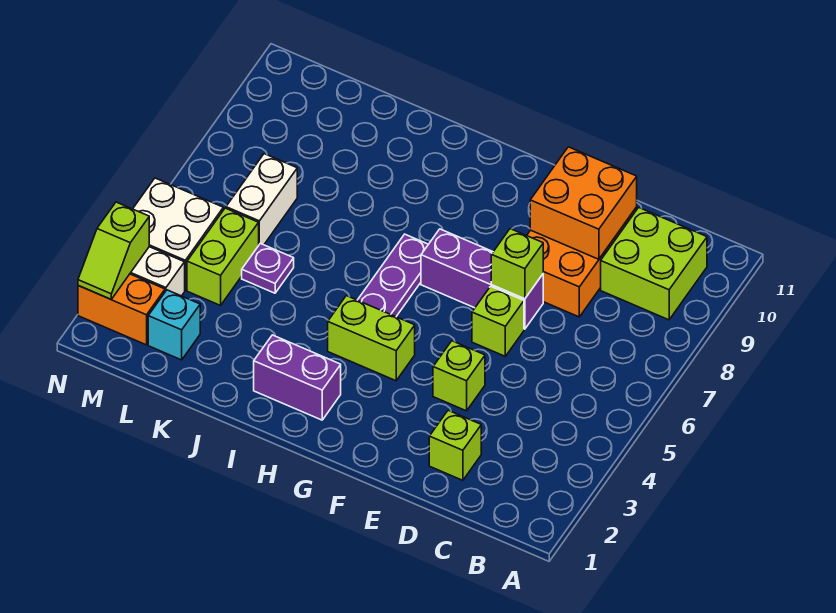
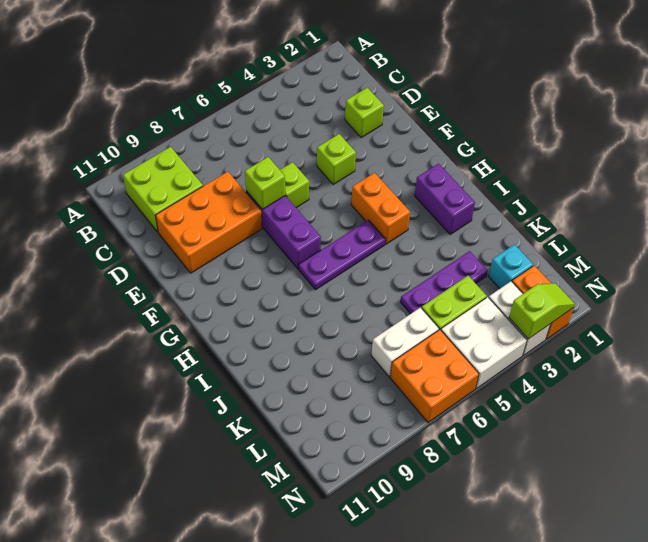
orange 2x2 brick [530,147,637,259] -> orange 2x2 brick moved to [390,330,479,422]
lime 1x2 brick [328,296,415,381] -> orange 1x2 brick [351,173,410,244]
purple 1x1 plate [242,243,294,293] -> purple 1x3 plate [400,251,488,314]

